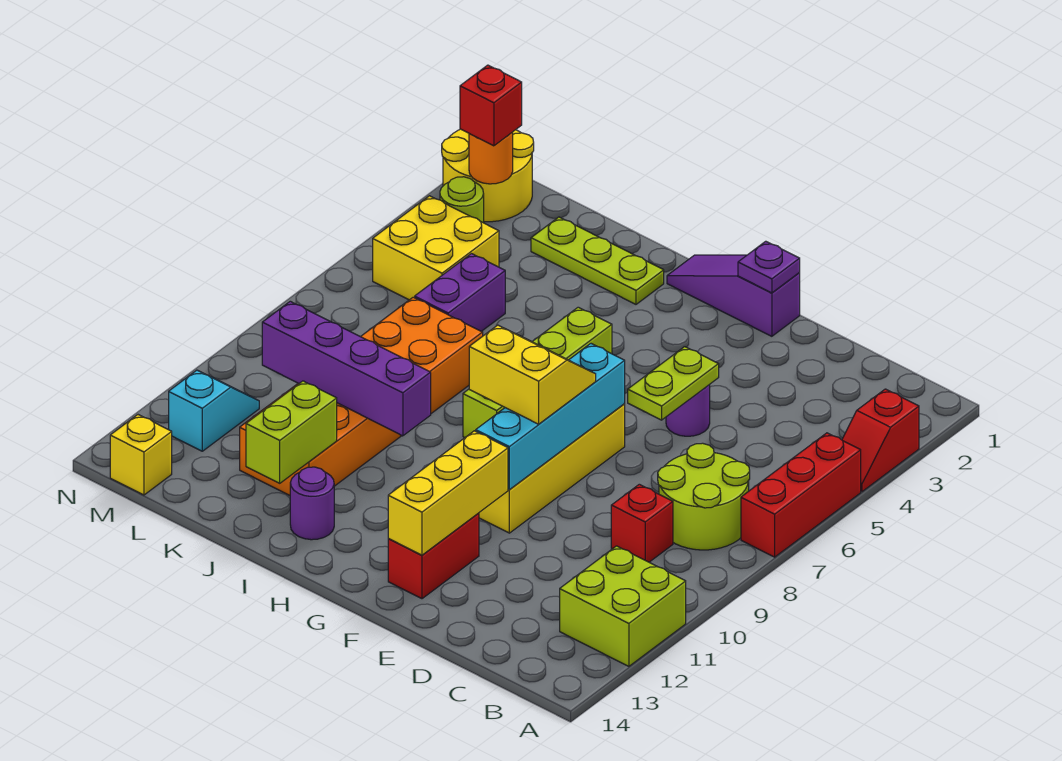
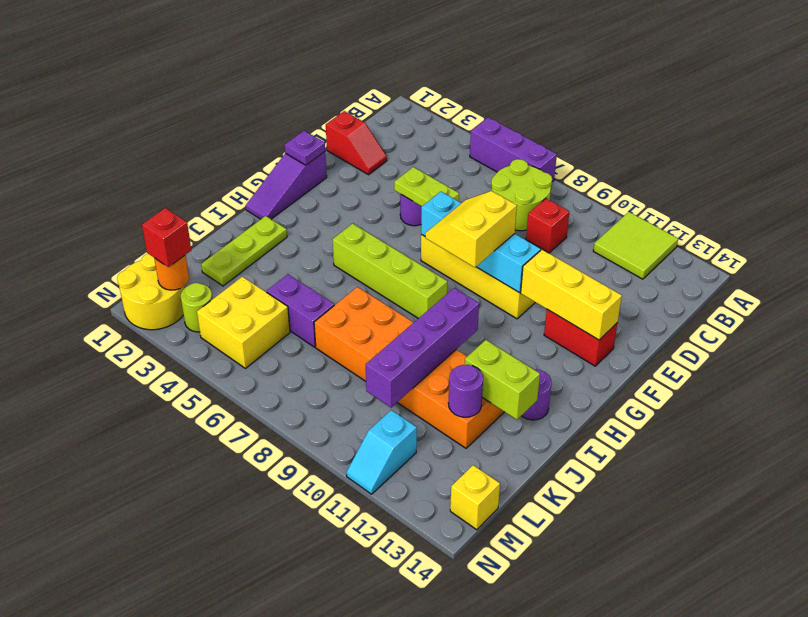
red 1x2 slope [842,389,919,492] -> red 1x2 slope moved to [326,111,387,175]
red 1x3 brick [741,433,861,557] -> purple 1x3 brick [470,117,557,182]
lime 2x2 brick [560,546,686,666] -> lime 2x2 tile [593,212,678,279]
none -> purple 1x1 round brick [448,365,483,417]
cyan 1x2 slope [169,370,259,451] -> cyan 1x2 slope turned to [346,410,417,494]

